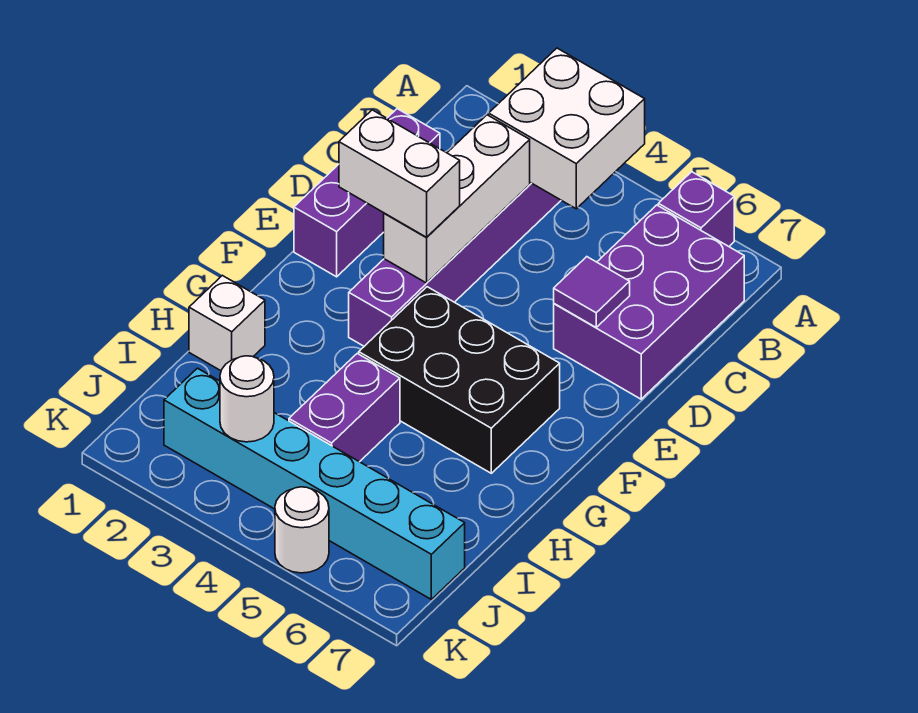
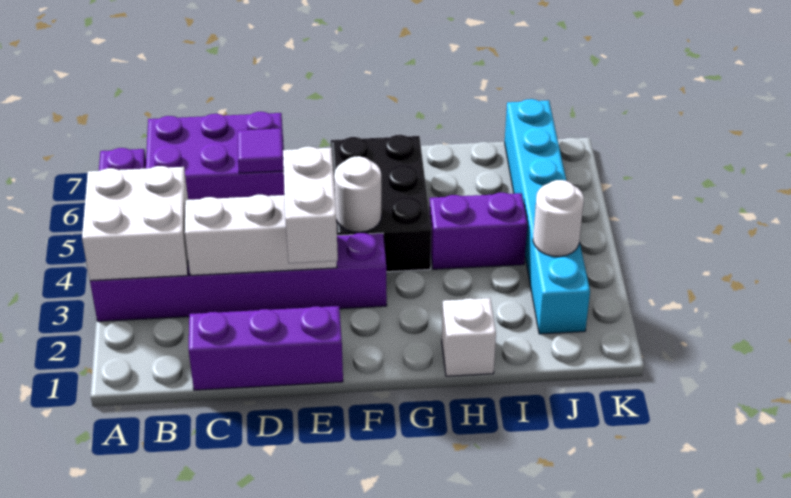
white 1x1 round brick [275,487,329,573] -> white 1x1 round brick moved to [334,156,382,232]

